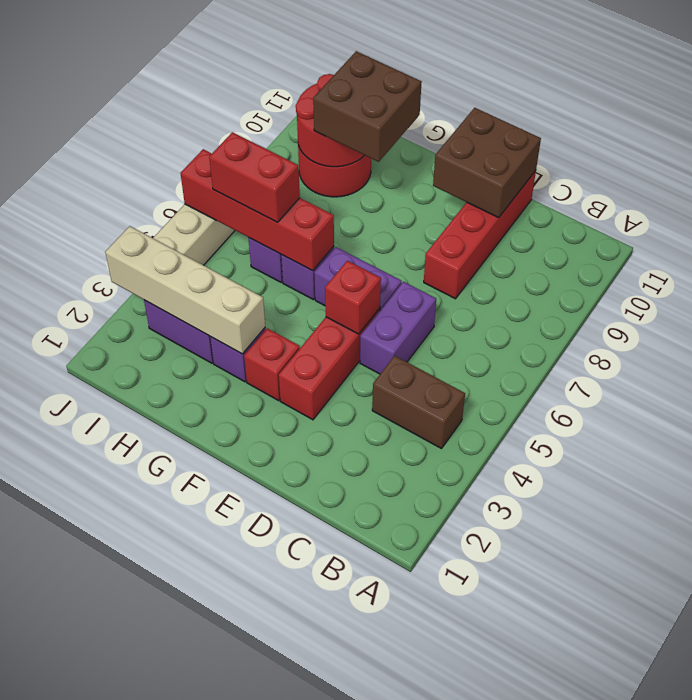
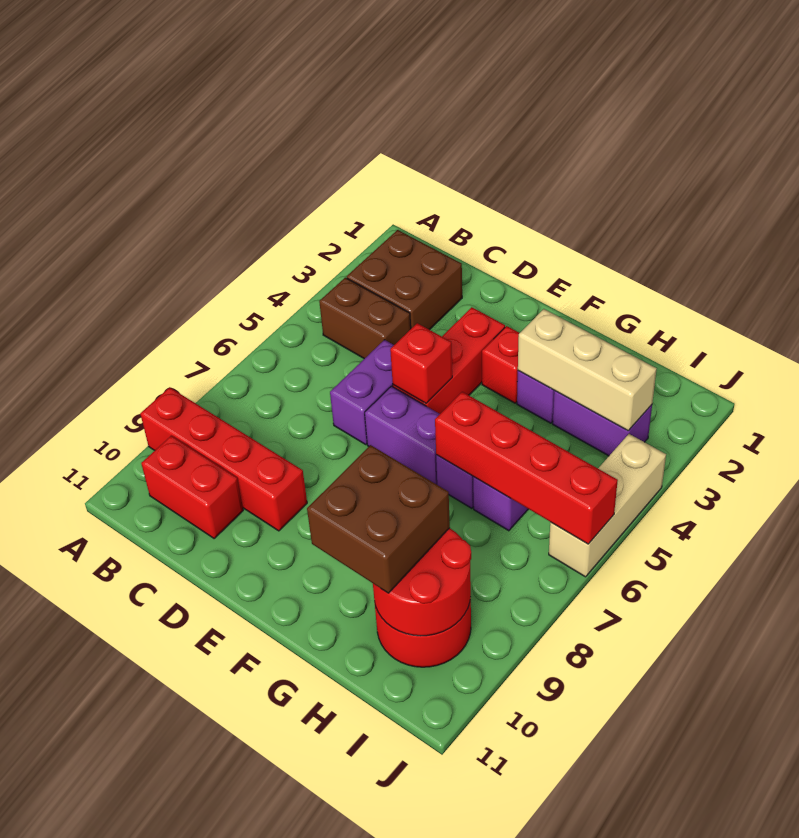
red 1x4 brick [424,170,536,299] -> red 1x4 brick turned to [140,387,307,531]
brown 2x2 brick [433,108,541,218] -> brown 2x2 brick moved to [347,230,462,330]
tan 1x4 brick [105,226,265,354] -> tan 1x3 brick [518,309,657,431]
red 1x2 brick [209,132,300,222] -> red 1x2 brick moved to [141,436,243,539]

